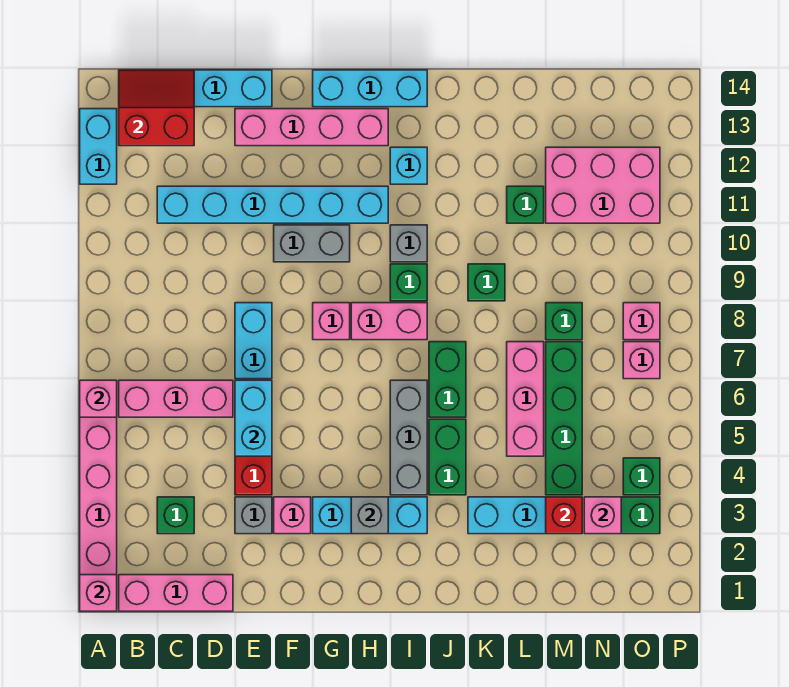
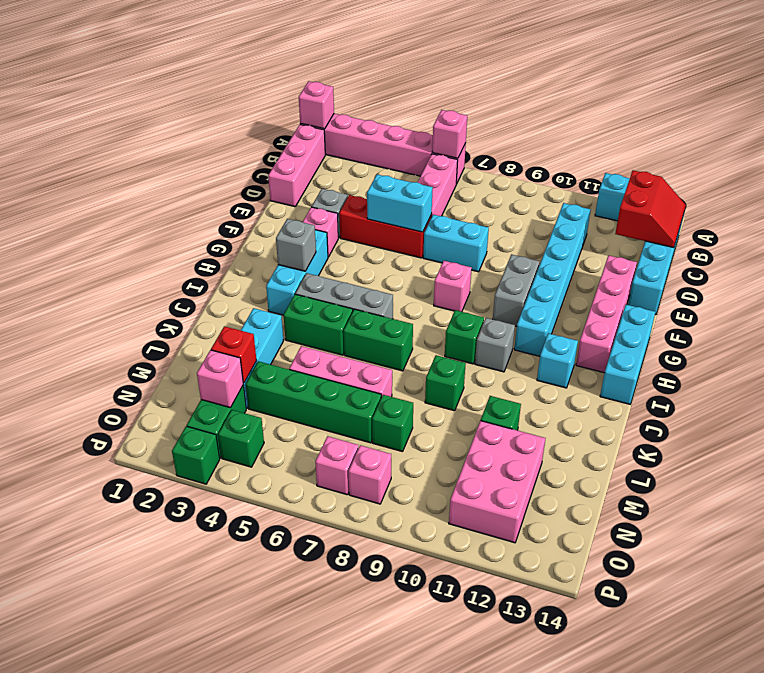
green 1x1 brick [157,497,194,534] -> green 1x1 brick moved to [172,426,220,484]
pink 1x2 brick [351,303,427,340] -> none

